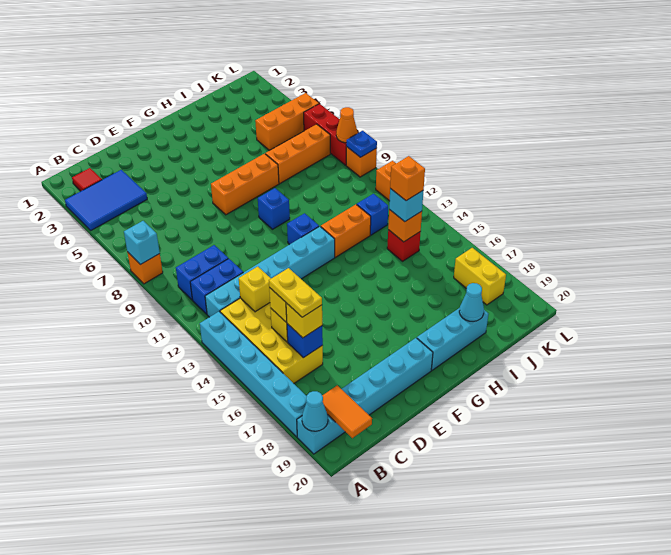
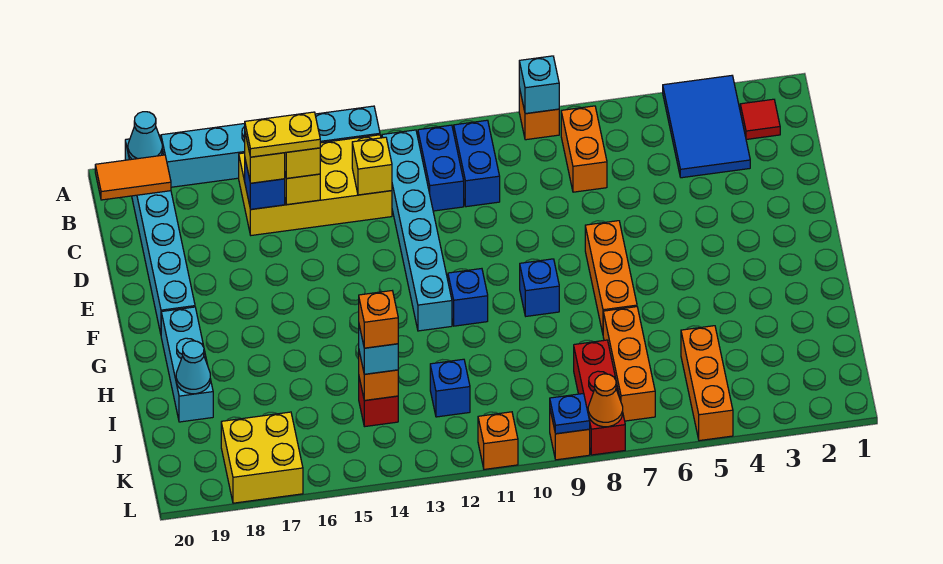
orange 1x2 brick [321,204,371,257] -> orange 1x2 brick moved to [561,106,607,192]
yellow 1x2 brick [454,248,506,305] -> yellow 2x2 brick [221,412,303,503]
red 1x3 brick [304,104,346,165] -> red 1x3 brick turned to [574,340,625,455]

